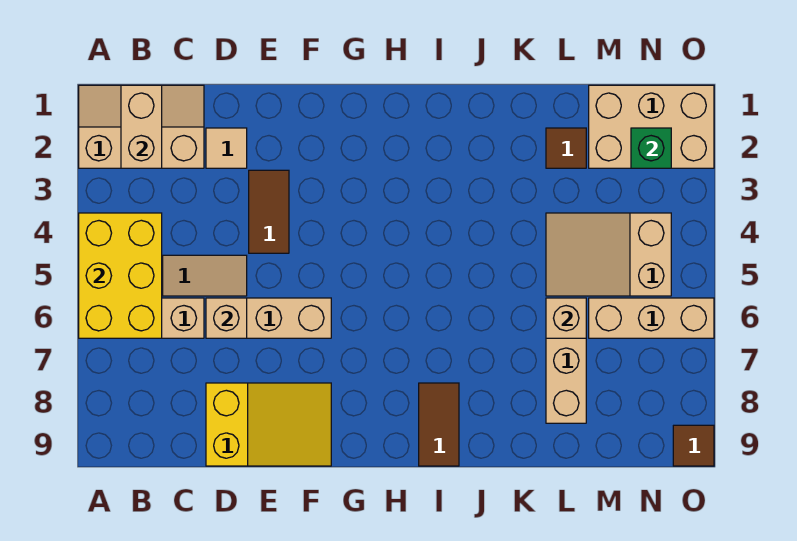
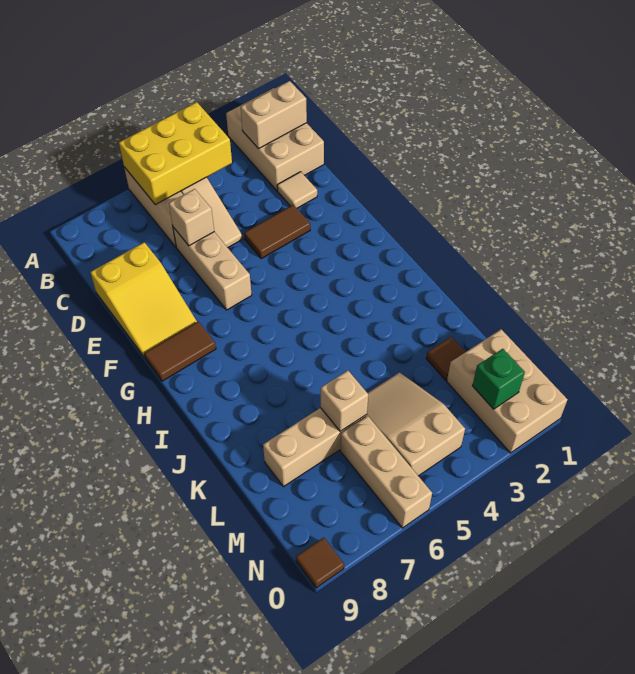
tan 2x3 slope [79,85,204,168] -> tan 2x3 brick [226,88,324,191]
brown 1x2 tile [419,383,459,466] -> brown 1x2 tile moved to [144,322,216,381]

